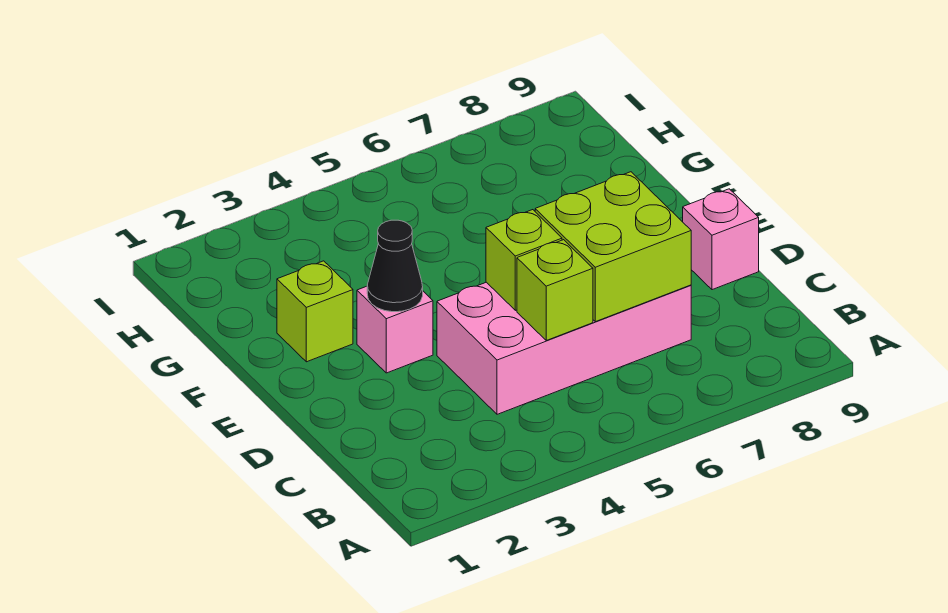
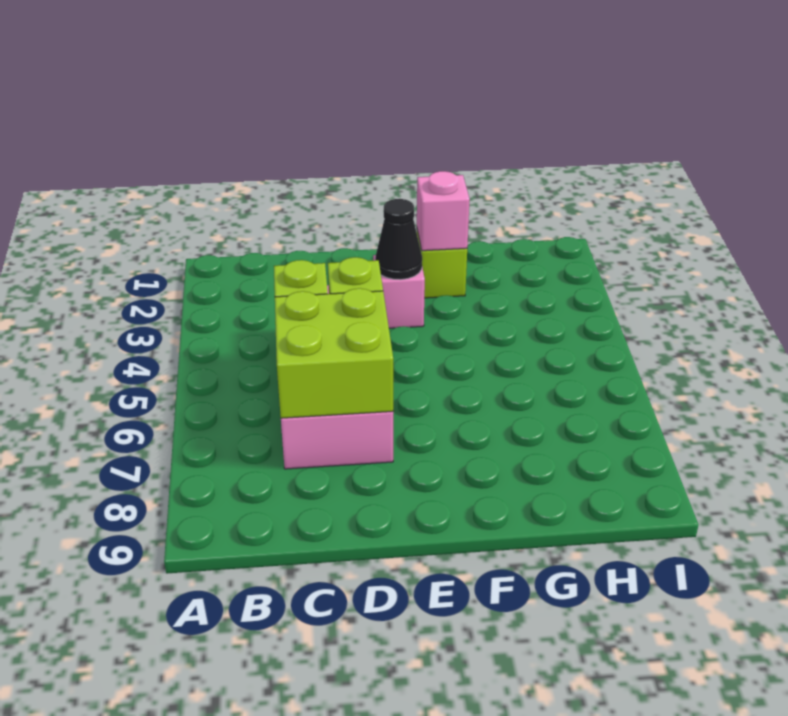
pink 1x1 brick [683,189,759,290] -> pink 1x1 brick moved to [417,171,470,251]

